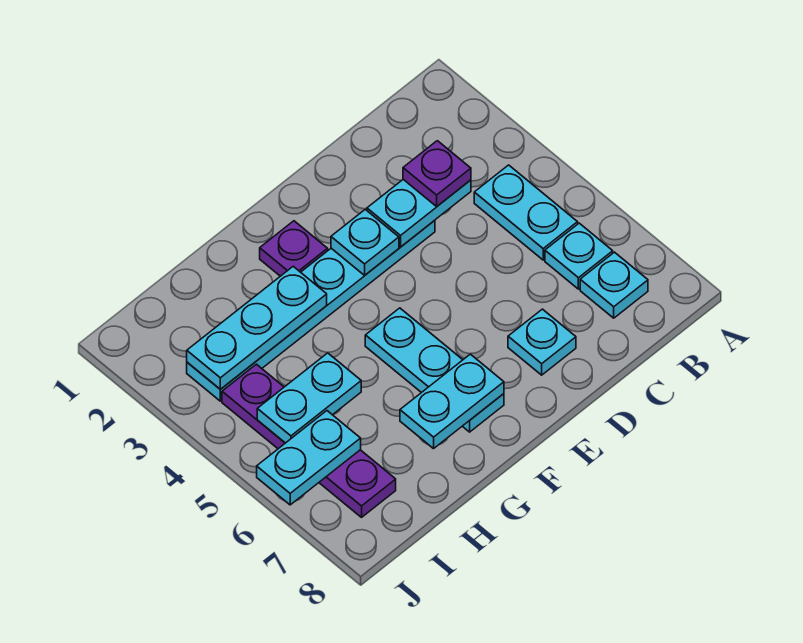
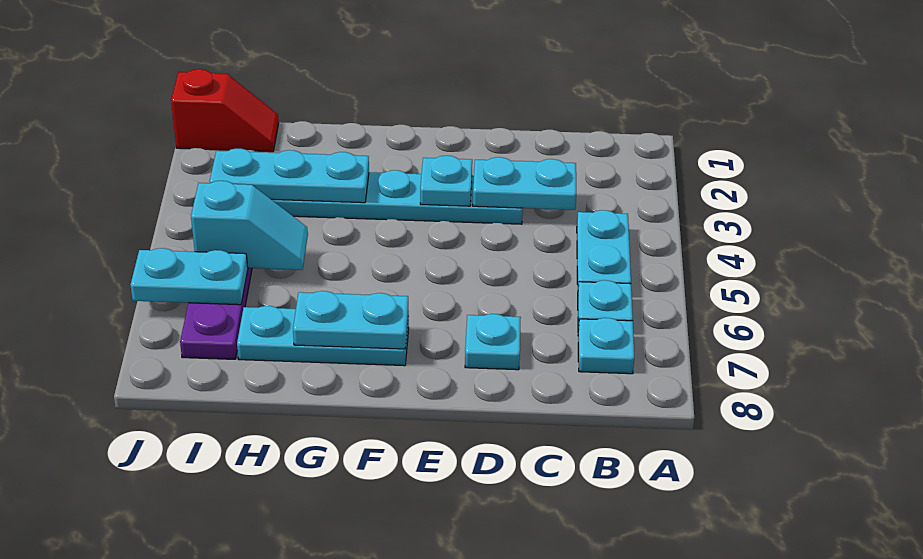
purple 1x1 plate [403,141,471,206] -> none
purple 1x1 plate [260,221,328,276] -> none
cyan 1x3 plate [365,308,504,432] -> cyan 1x3 plate turned to [237,306,409,366]
cyan 1x2 plate [257,353,361,443] -> cyan 1x2 slope [191,181,308,270]
none -> red 1x2 slope [171,69,279,152]

